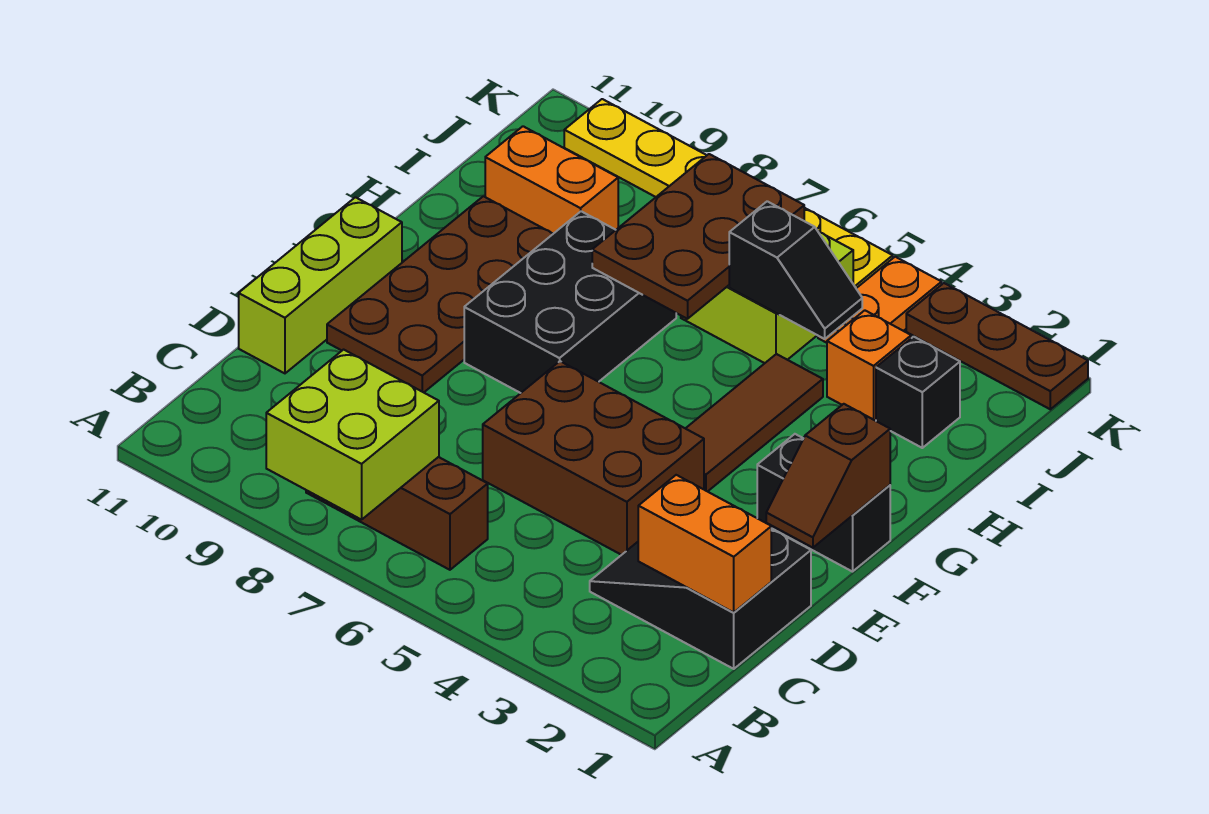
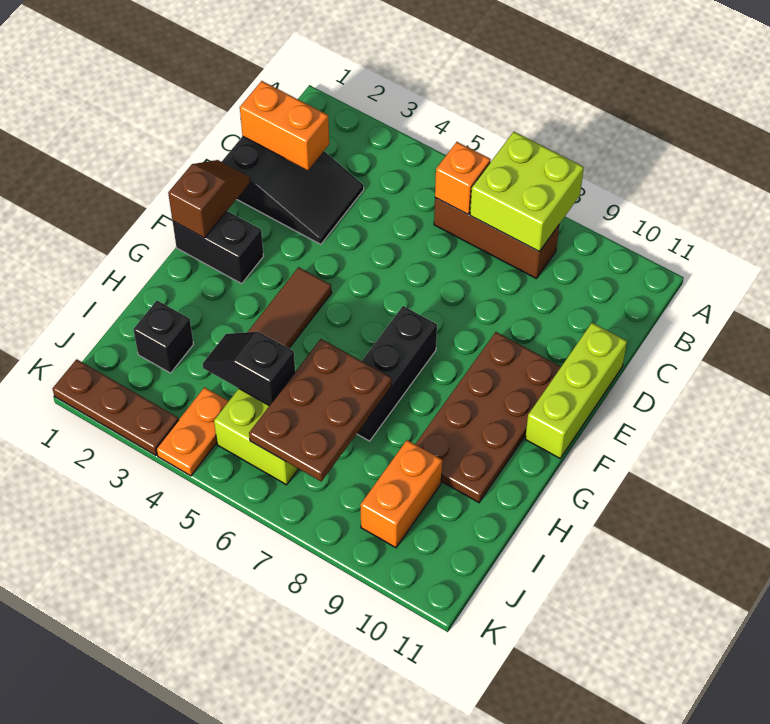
brown 2x3 brick [483,361,704,555] -> none
black 2x3 brick [464,211,676,393] -> black 1x3 brick [357,306,437,441]
orange 1x1 brick [827,310,911,420] -> orange 1x1 brick moved to [435,142,491,214]
orange 1x2 brick [485,126,618,234] -> orange 1x2 brick turned to [361,440,442,548]
yellow 1x6 plate [564,99,893,288] -> none

